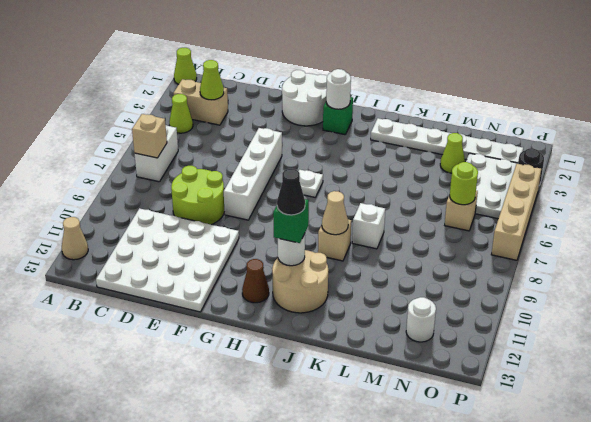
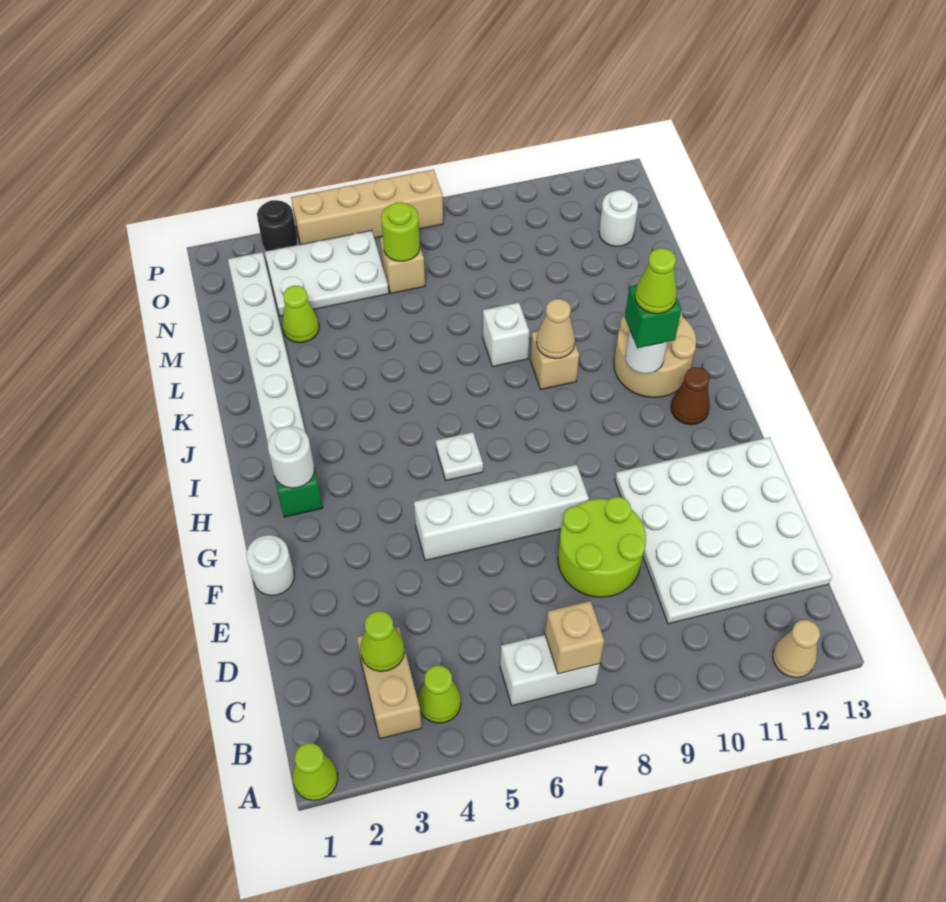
white 2x2 round brick [282,70,327,126] -> white 1x1 round brick [246,535,294,596]
black 1x1 cone [277,169,305,215] -> lime 1x1 cone [635,248,677,314]

